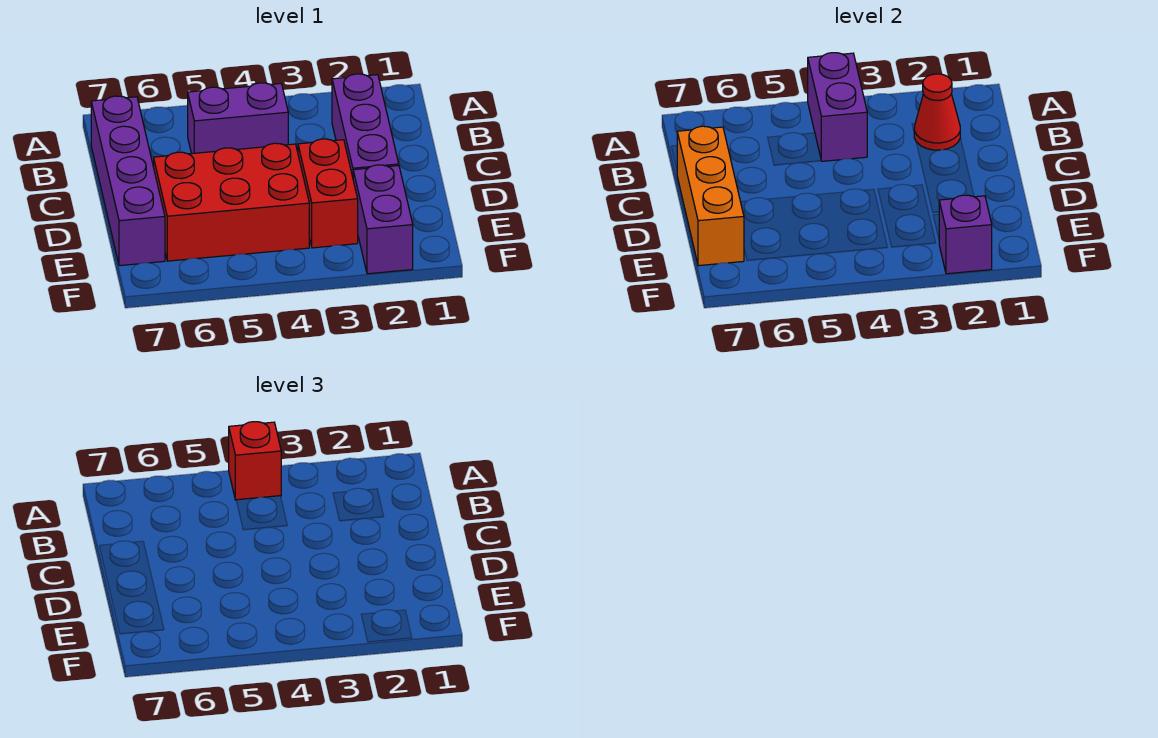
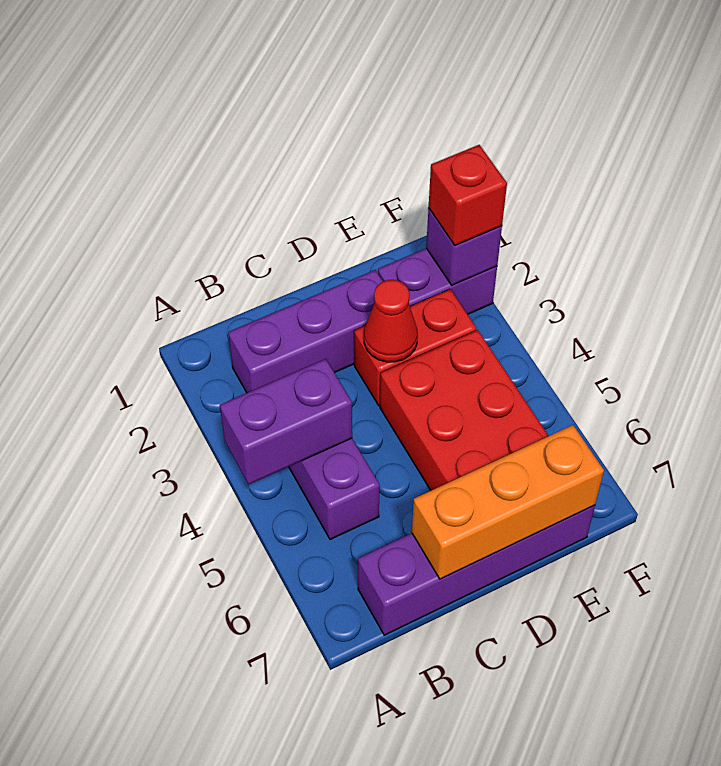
red 1x1 brick [229,422,281,500] -> red 1x1 brick moved to [429,145,507,246]
red 1x1 cone [914,74,960,150] -> red 1x1 cone moved to [364,280,418,362]

